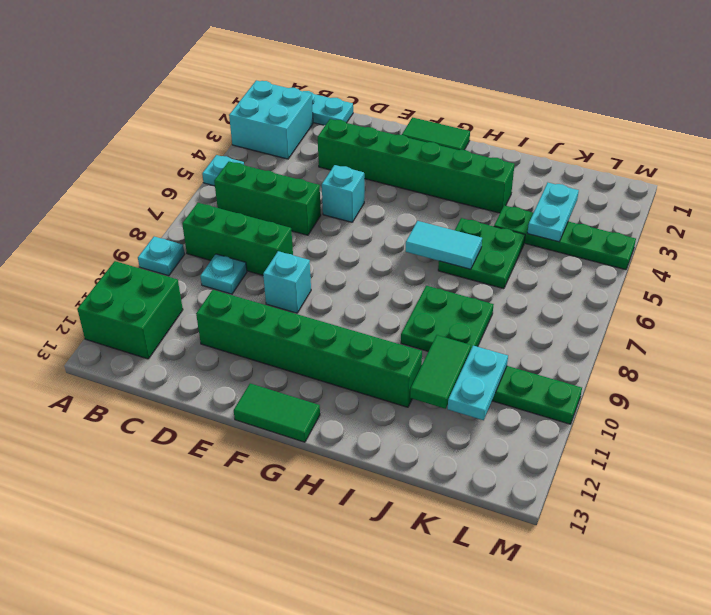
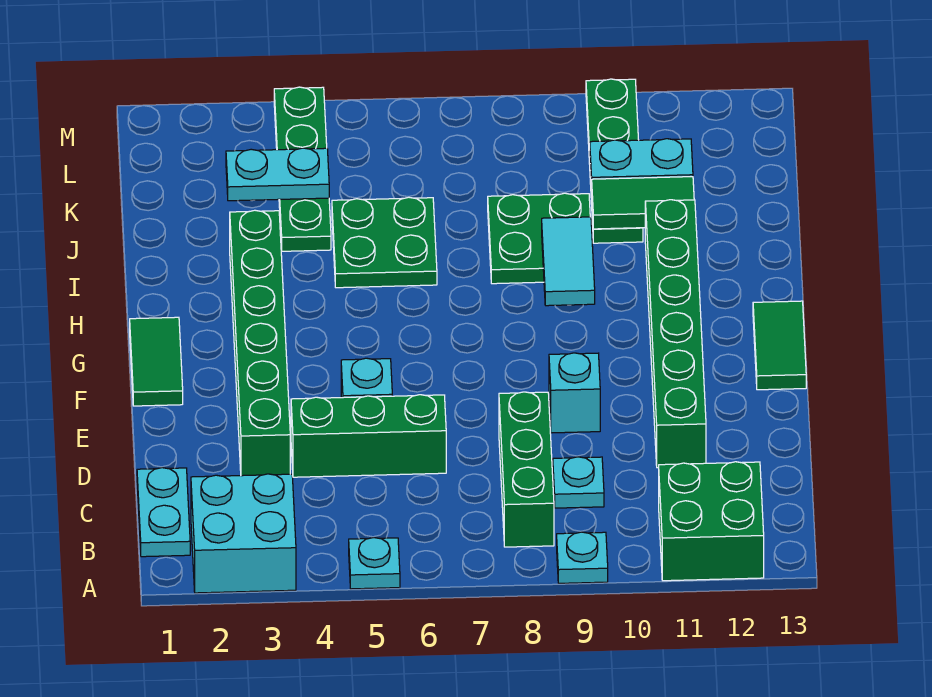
green 1x3 brick [214,162,321,235] -> green 1x3 brick turned to [291,395,446,477]
cyan 1x2 tile [406,221,482,269] -> cyan 1x2 tile moved to [542,217,595,306]

